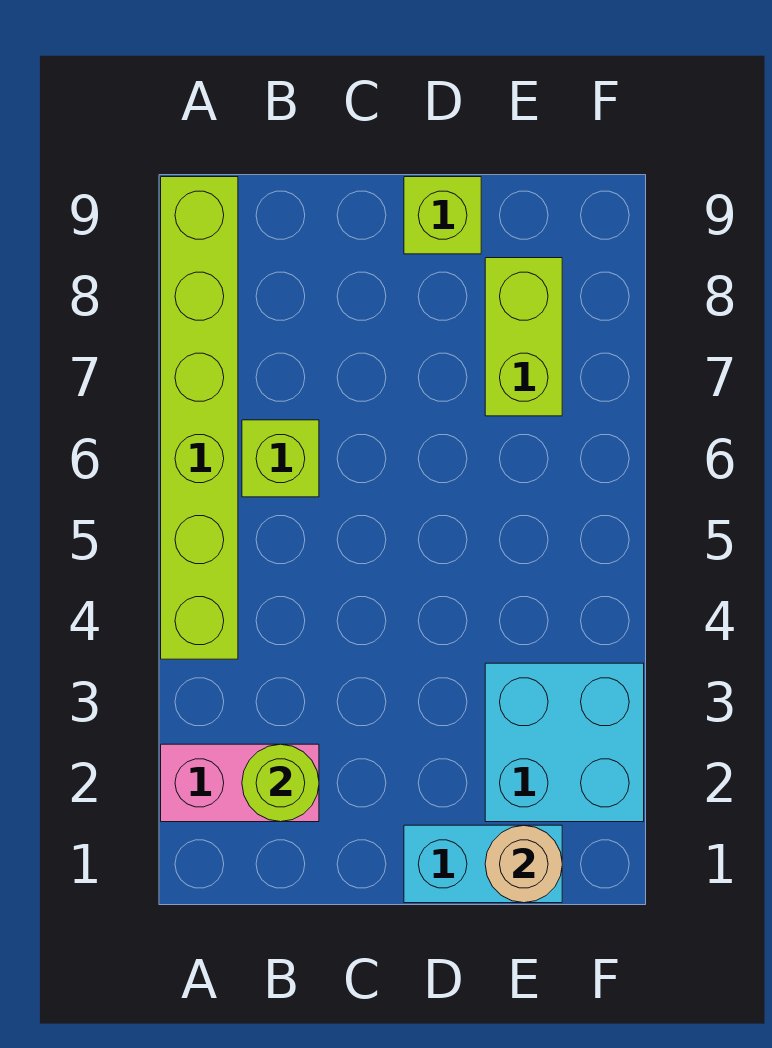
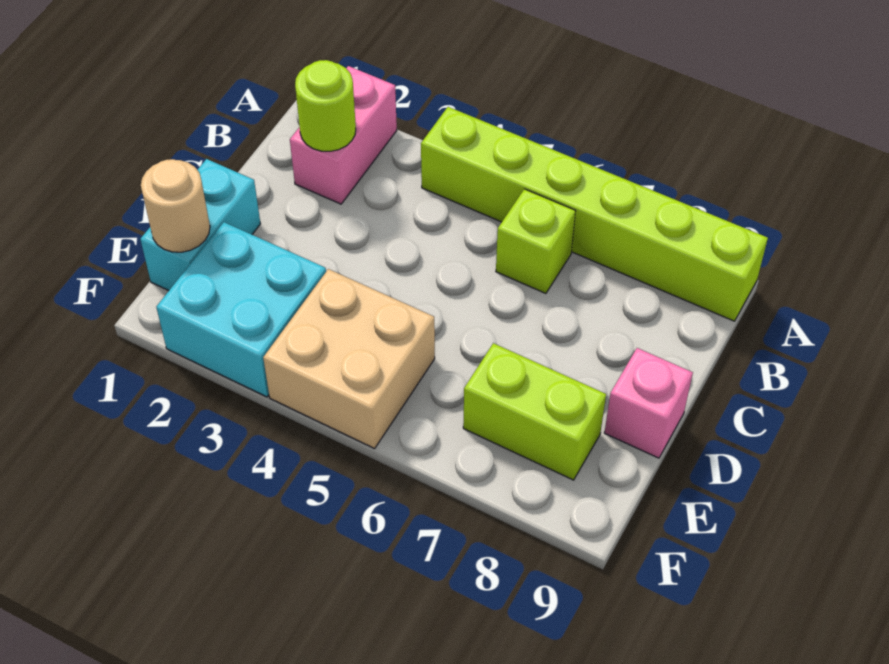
lime 1x1 brick [404,177,481,254] -> pink 1x1 brick [604,348,693,458]
none -> tan 2x2 brick [263,269,435,449]

